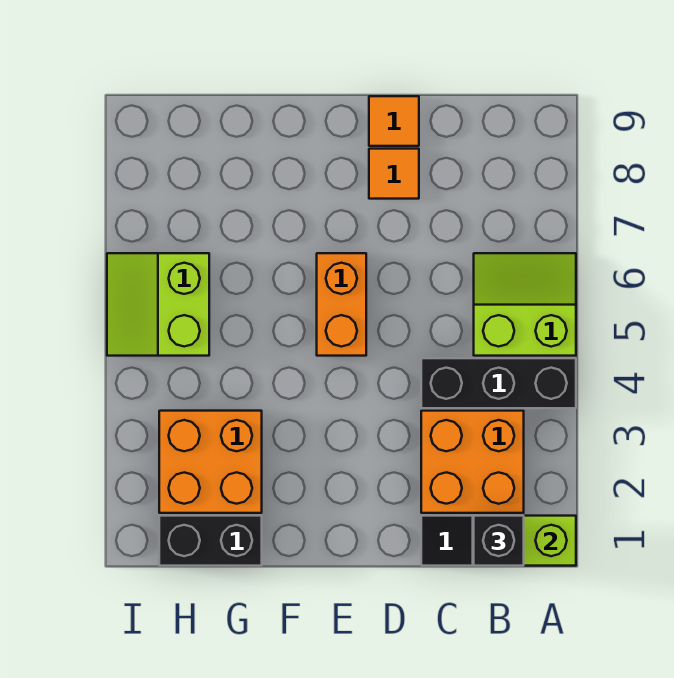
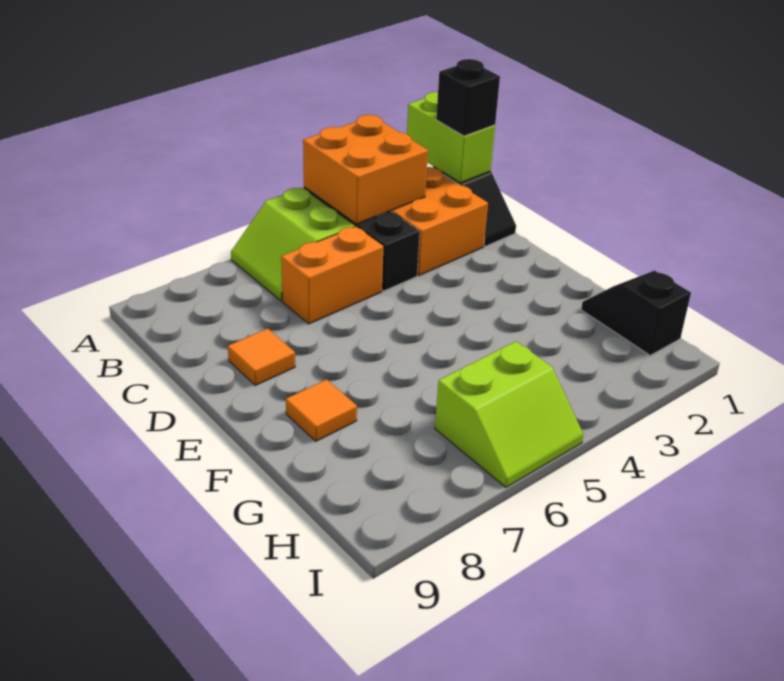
orange 1x1 tile [369,96,419,146] -> orange 1x1 tile moved to [286,380,357,441]
orange 1x2 brick [317,253,366,356] -> orange 1x2 brick moved to [281,227,383,324]
black 1x2 brick [159,516,262,566] -> black 1x2 slope [581,271,691,355]
orange 2x2 brick [159,411,262,513] -> orange 2x2 brick moved to [303,115,428,224]

